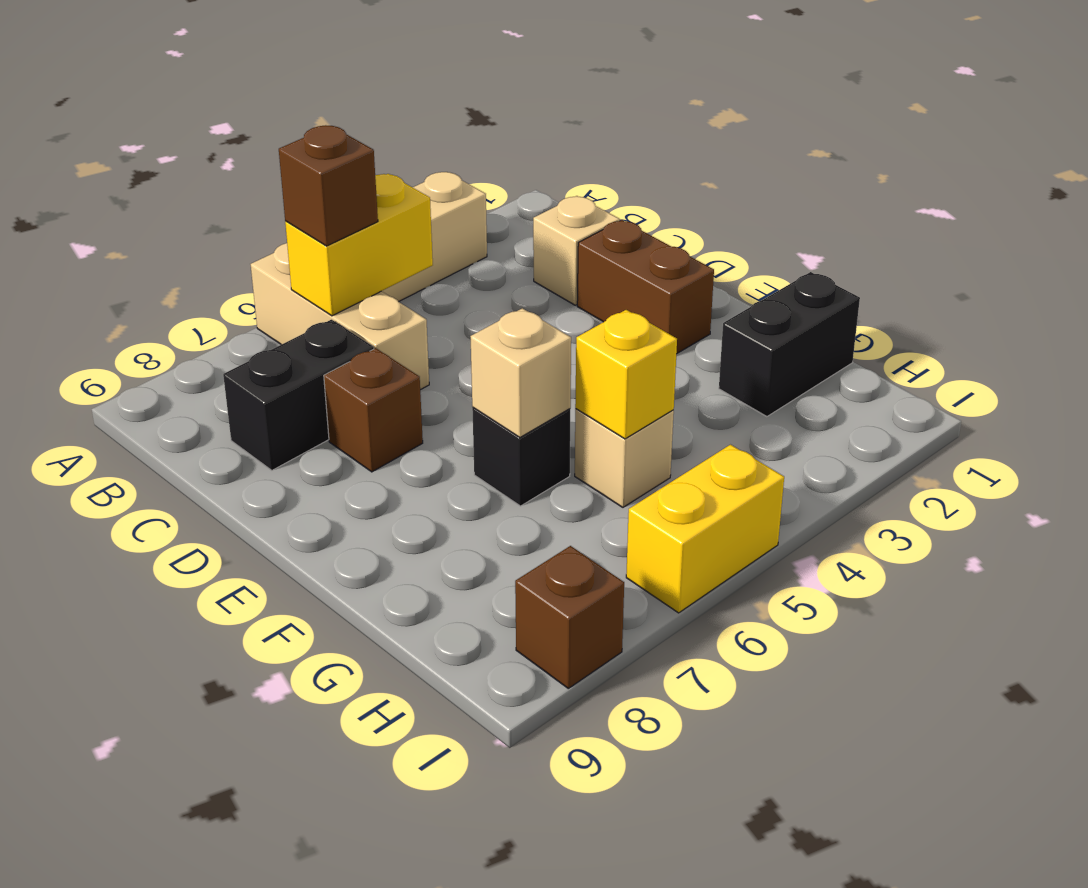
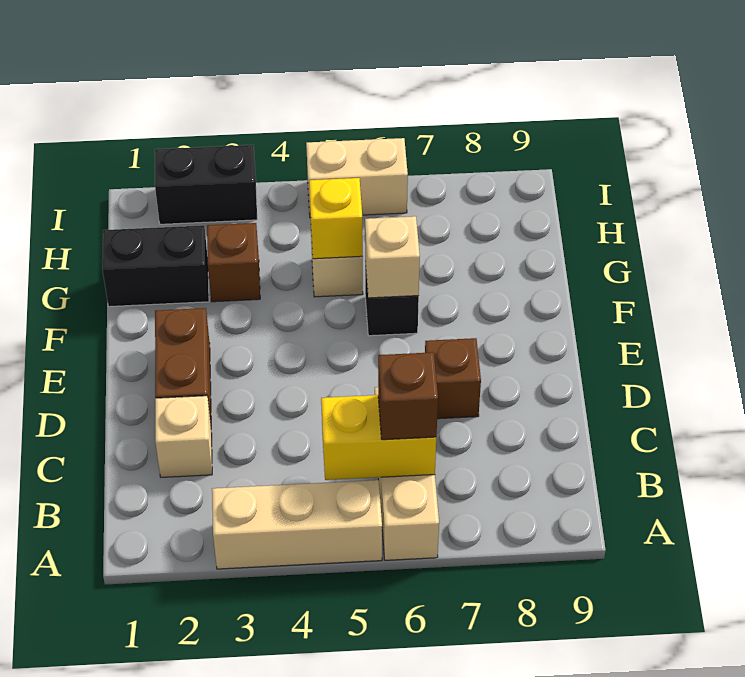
black 1x2 brick [223,320,374,470] -> black 1x2 brick moved to [155,145,257,224]
yellow 1x2 brick [626,445,784,613] -> tan 1x2 brick [306,138,408,215]
brown 1x1 brick [515,546,624,688] -> brown 1x1 brick moved to [207,223,260,302]

